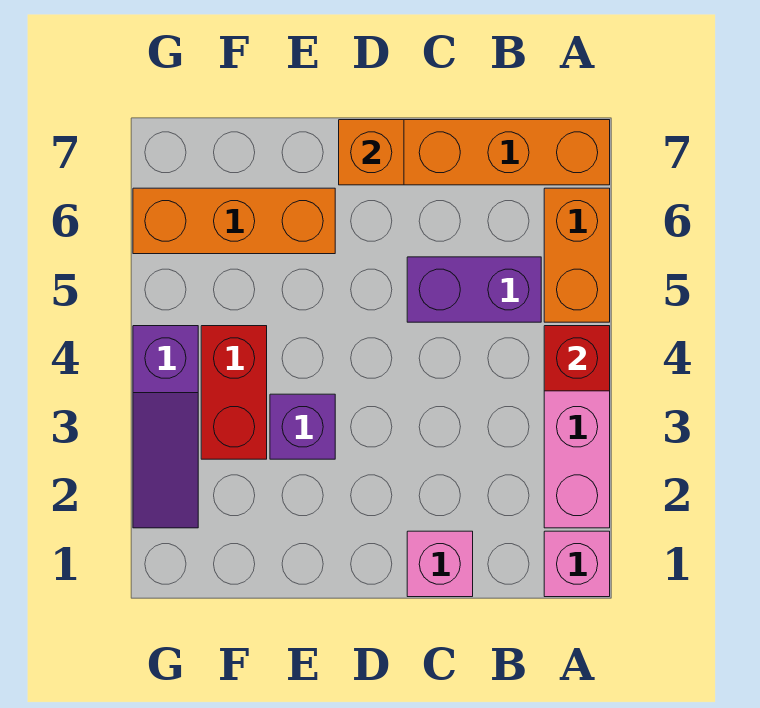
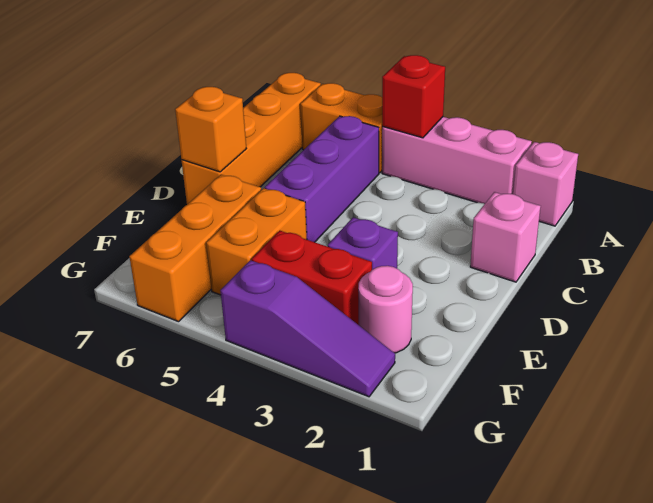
purple 1x2 brick [407,257,541,322] -> purple 1x3 brick [265,116,379,242]
none -> orange 1x2 brick [206,188,307,295]
none -> pink 1x1 round brick [358,266,413,353]

